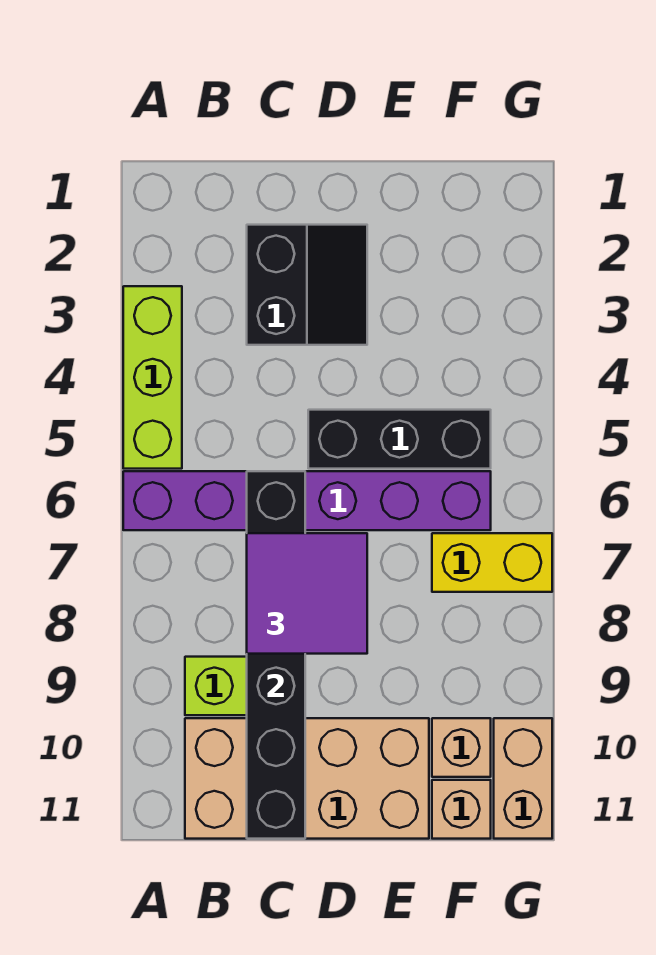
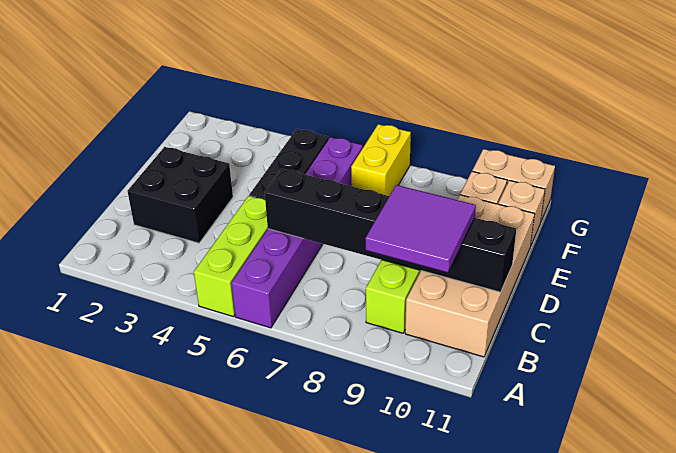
lime 1x3 brick [123,286,182,469] -> lime 1x3 brick turned to [194,196,268,317]
black 2x2 slope [247,225,367,345] -> black 2x2 brick [127,147,233,243]
purple 2x2 tile [247,533,367,654] -> purple 2x2 tile moved to [365,185,476,273]

